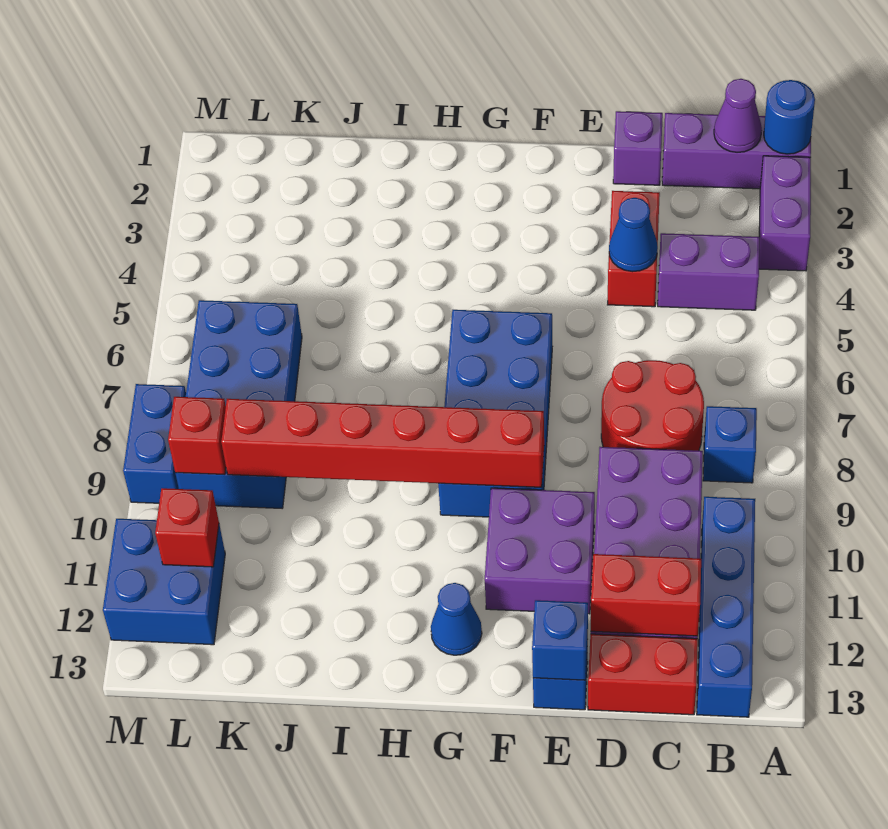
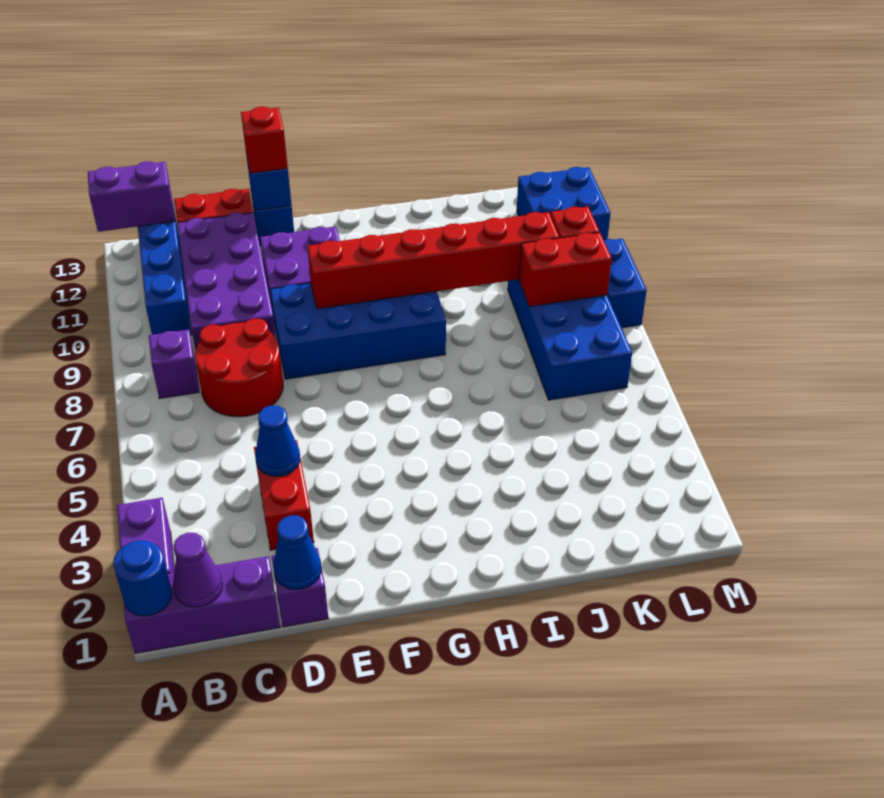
purple 1x2 brick [658,233,759,310] -> purple 1x2 brick moved to [88,161,175,232]
blue 1x1 brick [703,406,757,483] -> purple 1x1 brick [149,329,199,399]
red 1x2 brick [591,554,701,636] -> red 1x2 brick moved to [519,232,612,307]
blue 2x4 brick [438,310,552,517] -> blue 2x4 brick turned to [270,283,446,379]
blue 1x1 cone [431,583,482,655] -> blue 1x1 cone moved to [273,515,321,589]
red 1x1 brick [155,488,219,567] -> red 1x1 brick moved to [241,107,288,173]

